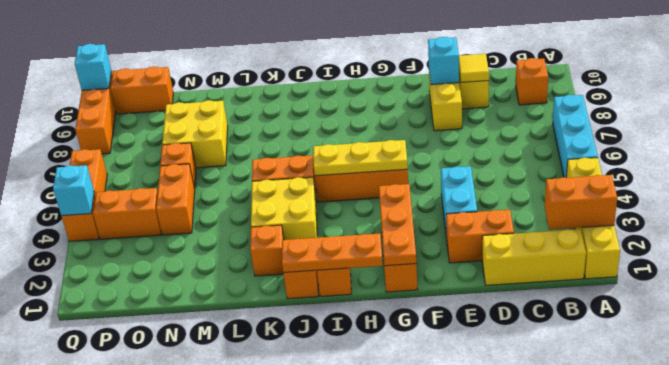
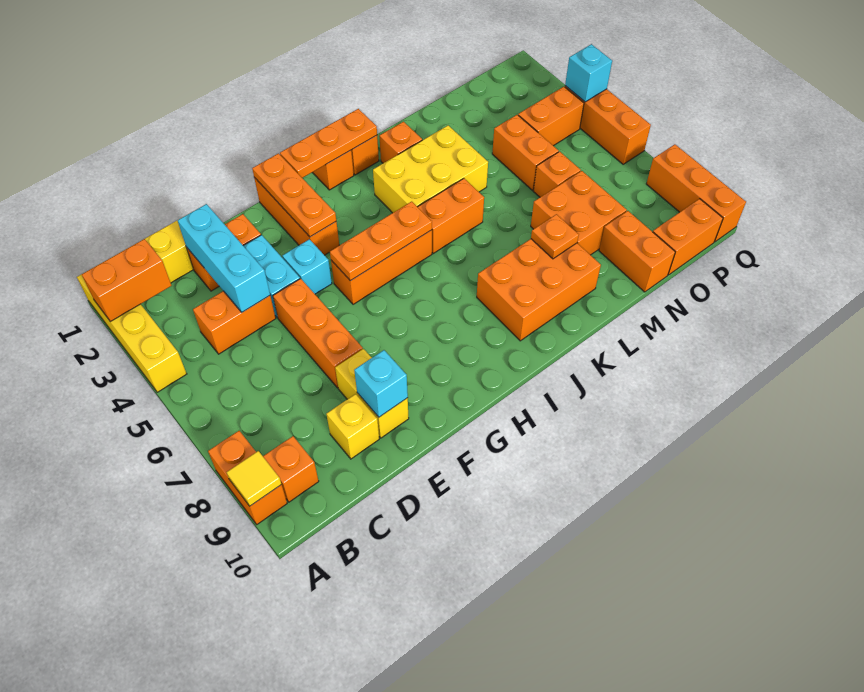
cyan 1x3 brick [553,95,598,178] -> cyan 1x3 brick moved to [178,204,270,312]
none -> orange 1x2 brick [208,431,287,524]
none -> orange 1x2 brick [193,291,276,354]
yellow 1x1 tile [459,54,489,82] -> yellow 1x1 tile moved to [226,451,281,506]
none -> orange 1x3 brick [273,279,363,388]
yellow 1x3 plate [313,140,408,176] -> orange 1x3 plate [330,202,432,281]
yellow 2x2 brick [251,177,317,240] -> yellow 2x3 brick [373,125,488,213]
none -> orange 2x3 brick [477,239,601,341]
none -> orange 1x1 plate [531,214,579,259]
yellow 2x2 brick [162,100,228,168] -> orange 2x2 brick [531,171,627,255]
none -> orange 1x2 brick [599,211,675,292]
cyan 1x1 brick [75,44,111,90] -> cyan 1x1 brick moved to [282,239,332,294]

